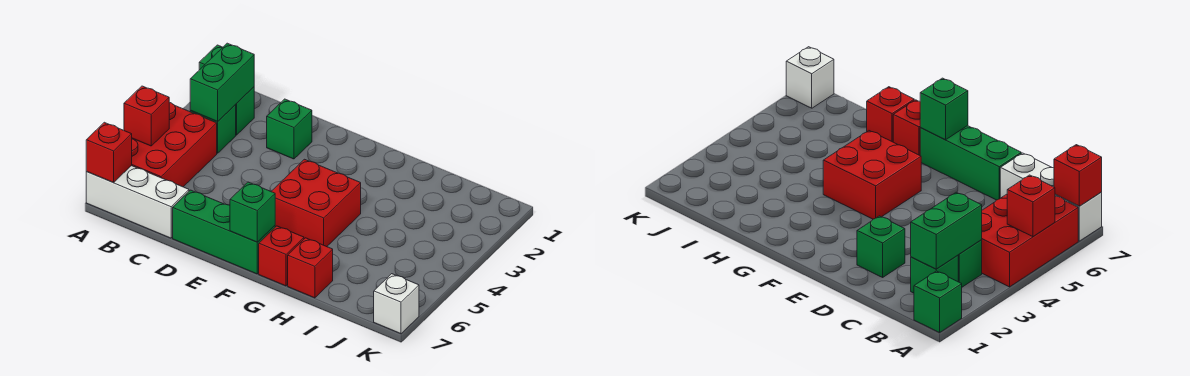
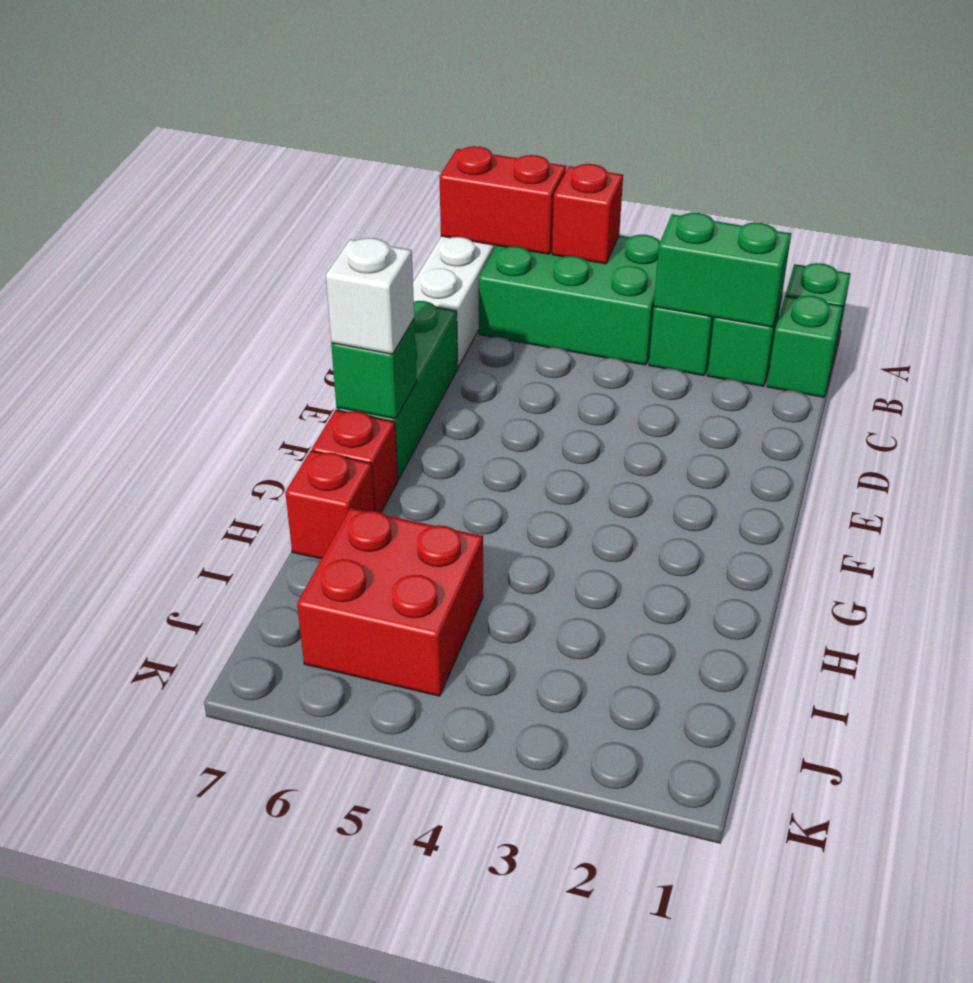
red 2x3 brick [131,103,217,187] -> green 2x3 brick [479,235,660,365]
red 1x1 brick [86,122,132,183] -> red 1x2 brick [440,146,566,254]
green 1x1 brick [267,99,312,159] -> green 1x1 brick moved to [767,296,843,397]
red 2x2 brick [271,159,361,247] -> red 2x2 brick moved to [297,508,483,696]
white 1x1 brick [374,274,419,334] -> white 1x1 brick moved to [326,238,414,354]

